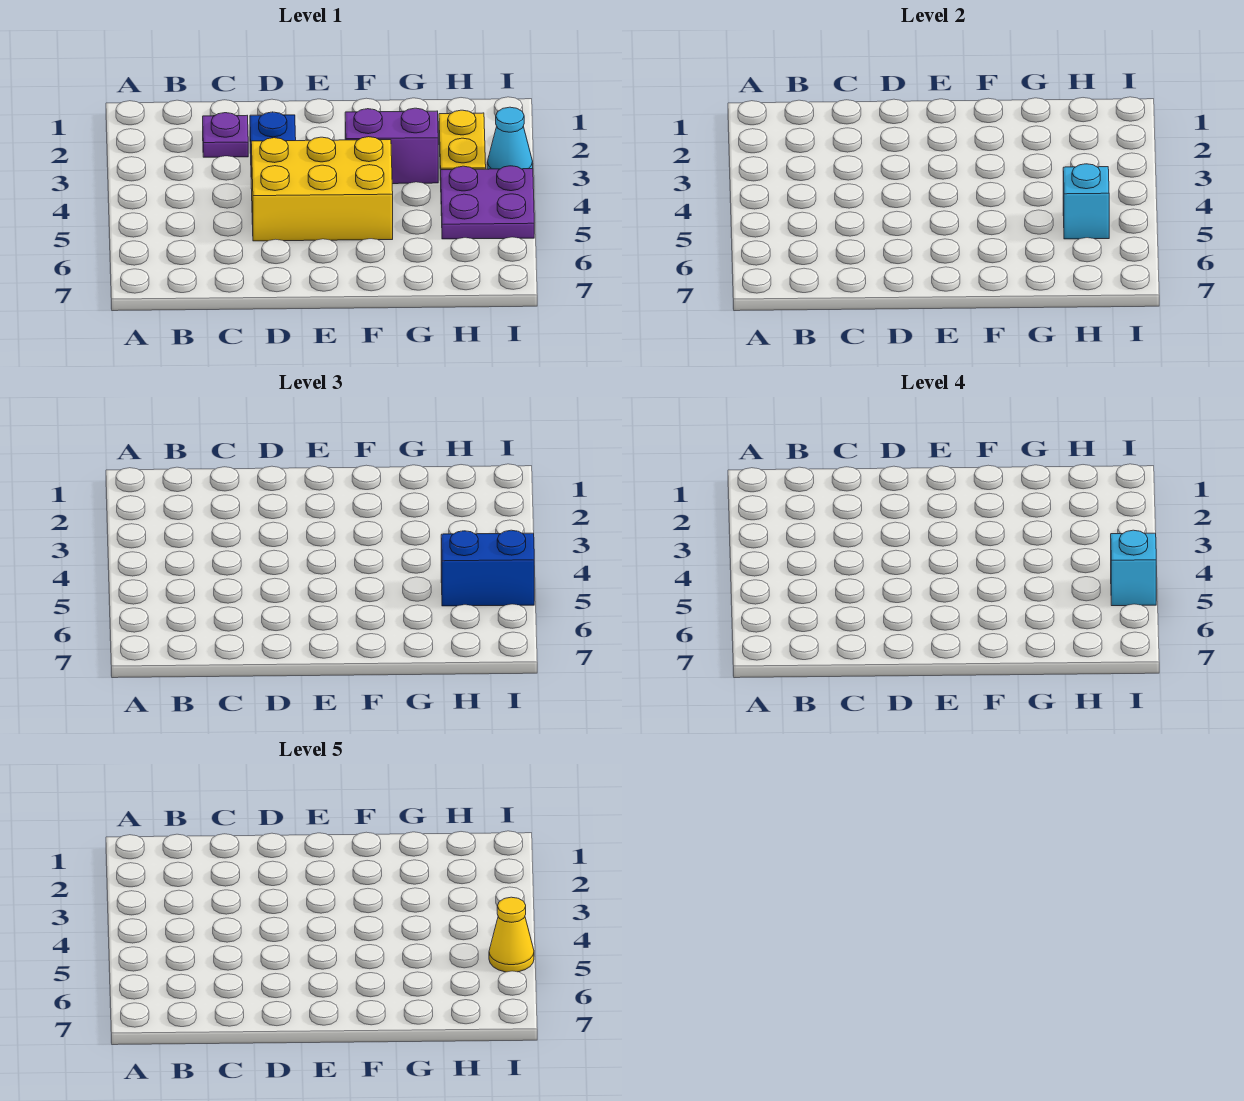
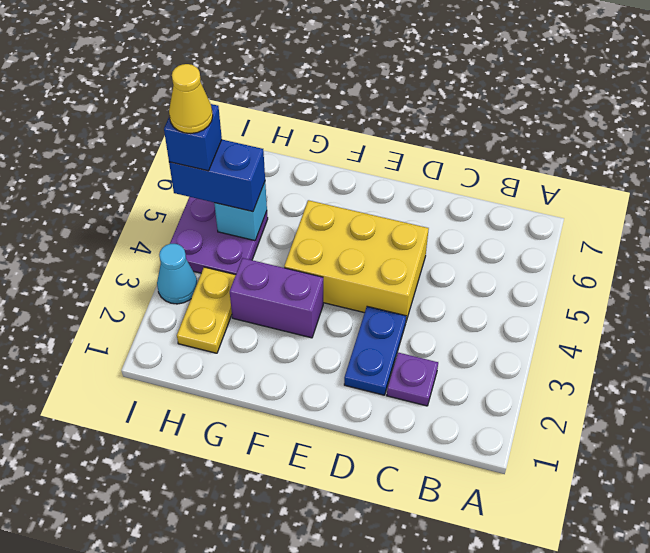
cyan 1x1 brick [1111,530,1156,606] -> blue 1x1 brick [164,104,222,171]

